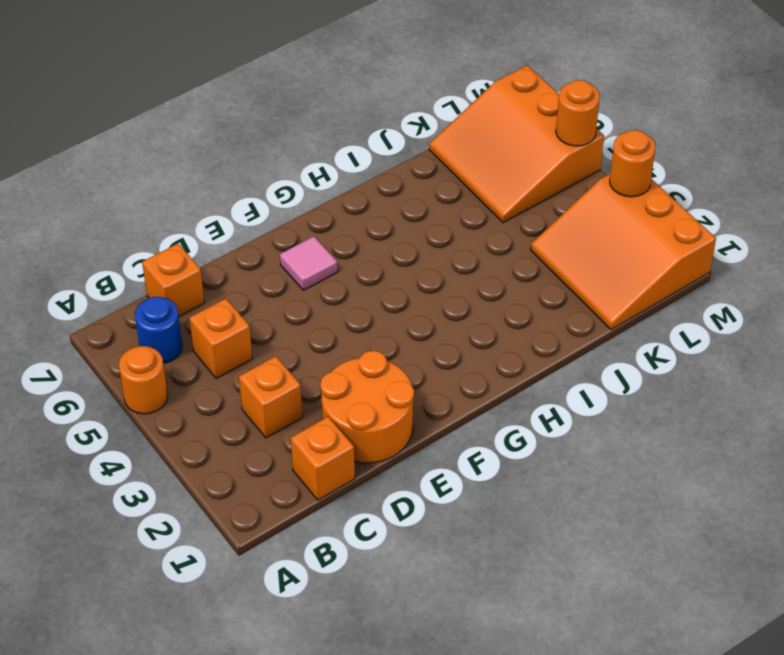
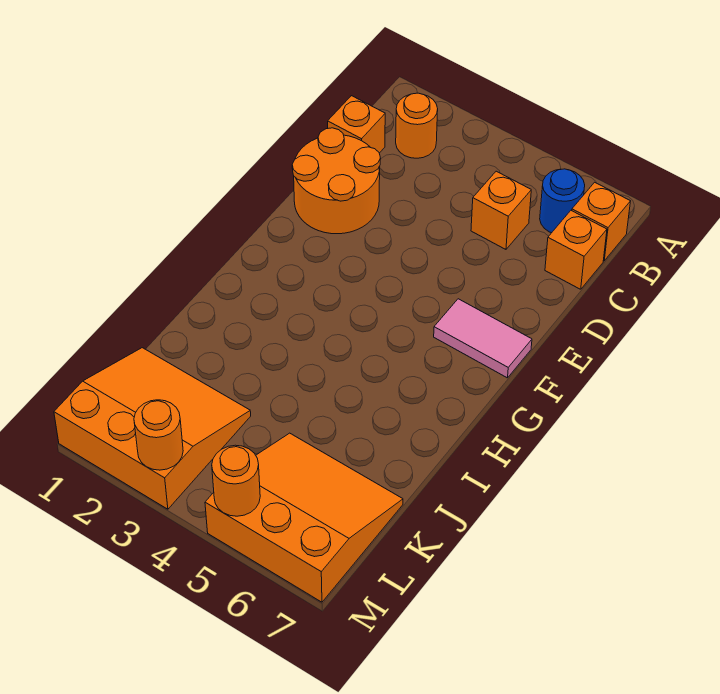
orange 1x1 round brick [119,346,168,414] -> orange 1x1 round brick moved to [396,93,438,158]
orange 1x1 brick [239,356,302,438] -> orange 1x1 brick moved to [572,182,631,261]
pink 1x1 tile [280,236,338,290] -> pink 1x2 tile [434,299,532,378]

